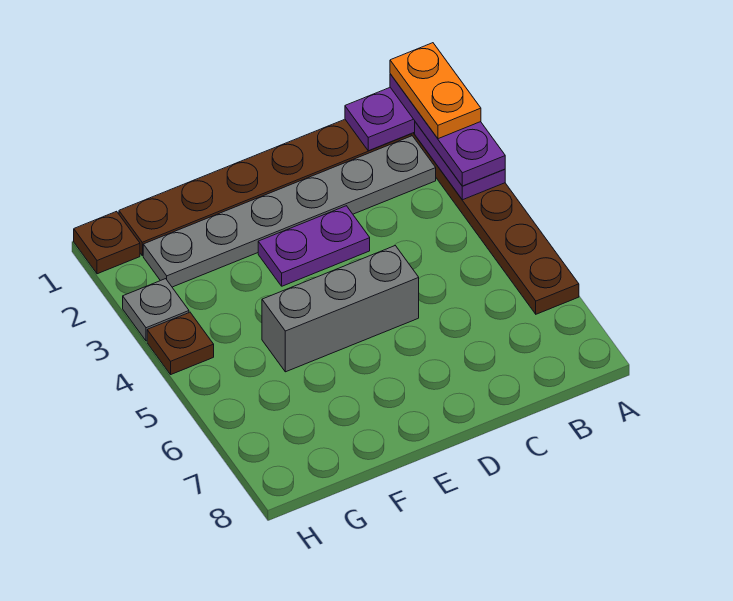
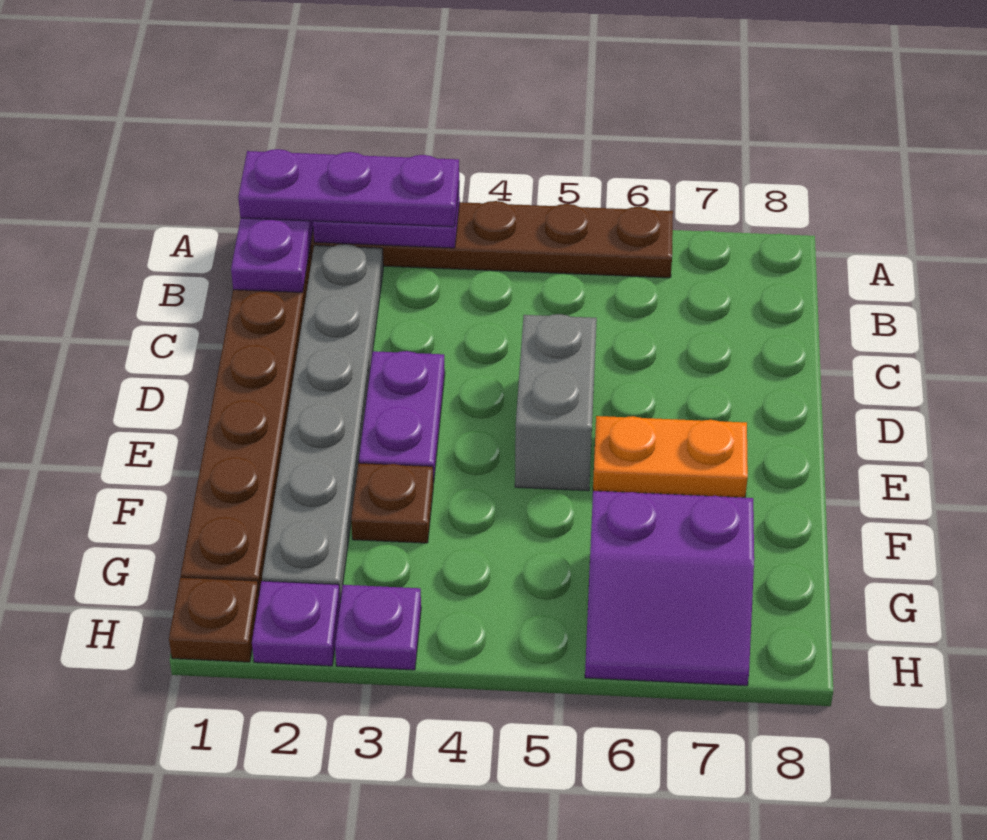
orange 1x2 plate [390,43,481,139] -> orange 1x2 plate moved to [593,416,748,498]
grey 1x3 brick [262,246,419,372] -> grey 1x2 brick [515,314,597,491]
none -> purple 2x2 slope [585,491,754,686]
none -> purple 1x1 plate [252,581,340,666]
grey 1x1 plate [123,279,189,341] -> purple 1x1 plate [335,585,421,670]
brown 1x1 plate [147,312,214,374] -> brown 1x1 plate moved to [351,463,433,543]

